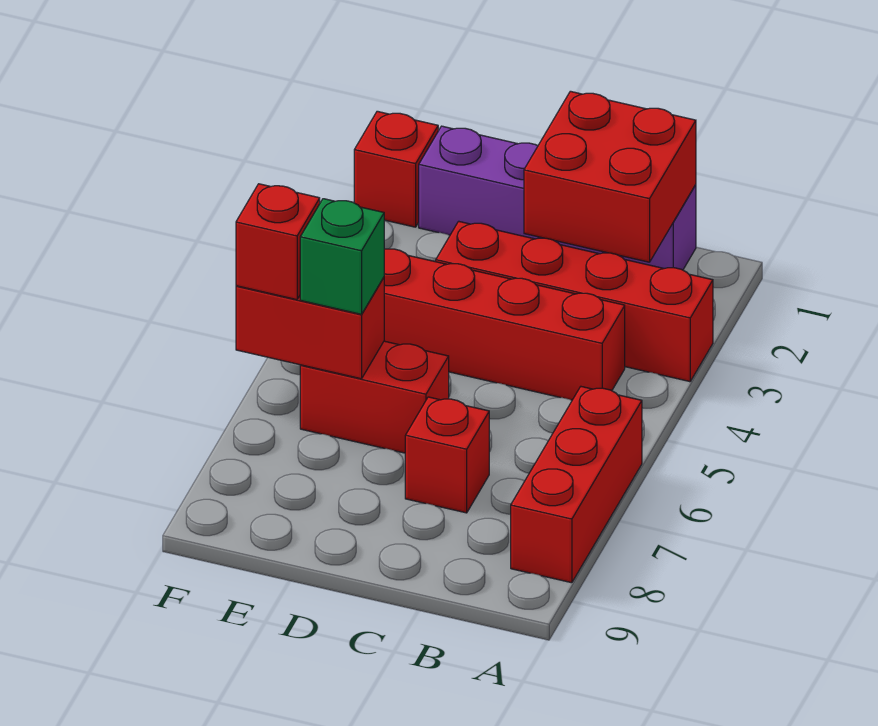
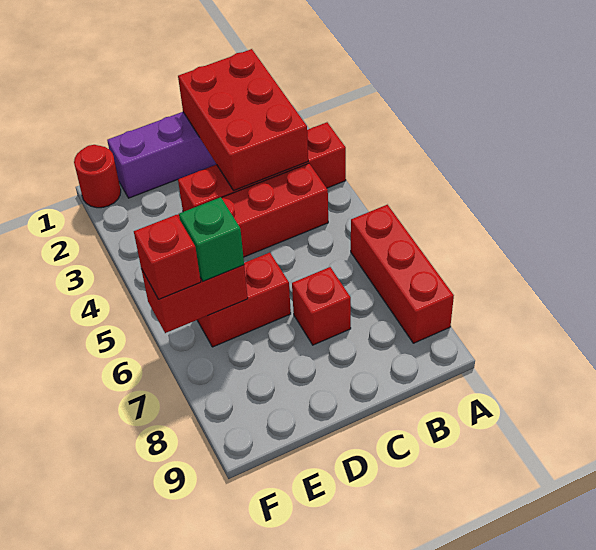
red 2x2 brick [524,91,696,262] -> red 2x3 brick [178,49,308,191]
red 1x1 brick [354,111,438,227] -> red 1x1 round brick [74,145,121,208]

